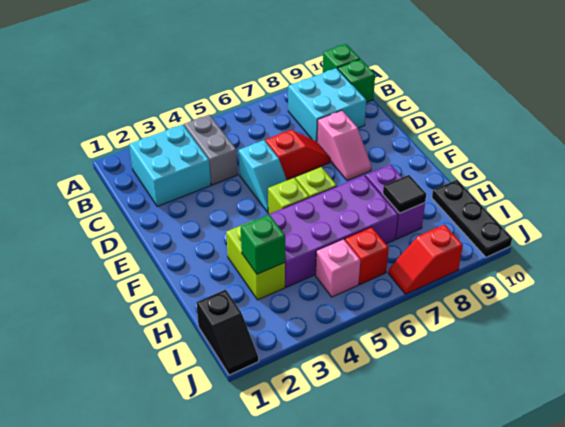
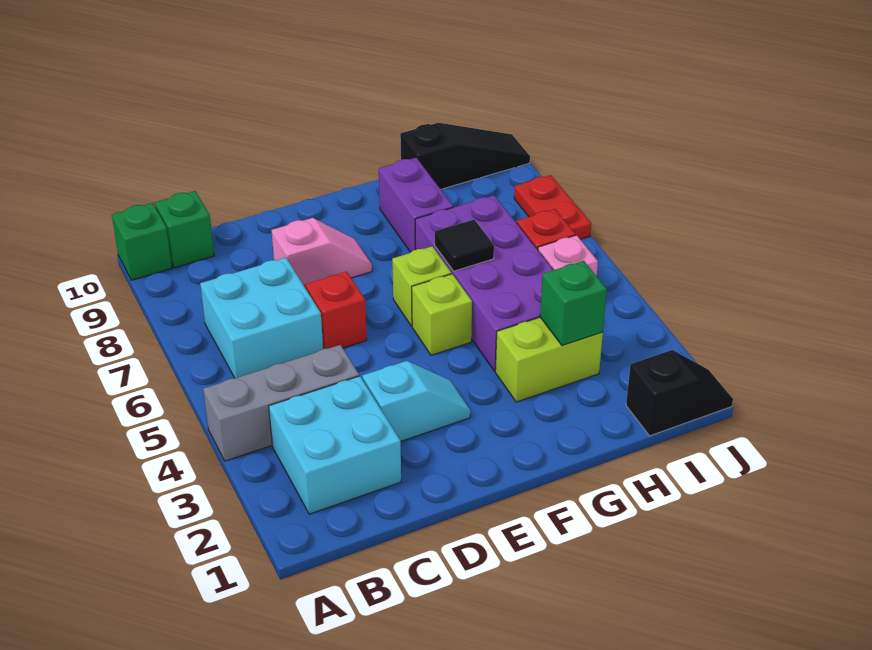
grey 1x2 brick [184,115,238,185] -> grey 1x3 brick [203,345,359,461]
cyan 2x2 brick [288,68,366,142] -> cyan 2x2 brick moved to [200,258,323,378]
cyan 1x2 slope [239,140,287,212] -> cyan 1x2 slope moved to [362,361,471,441]
purple 1x2 brick [366,165,425,239] -> purple 1x2 brick turned to [379,158,453,252]
black 1x1 tile [383,175,426,213] -> black 1x1 tile moved to [435,220,494,271]
black 1x3 plate [432,180,512,257] -> black 1x3 slope [400,123,530,189]
red 1x2 slope [388,225,463,294] -> red 1x2 plate [514,175,591,239]

